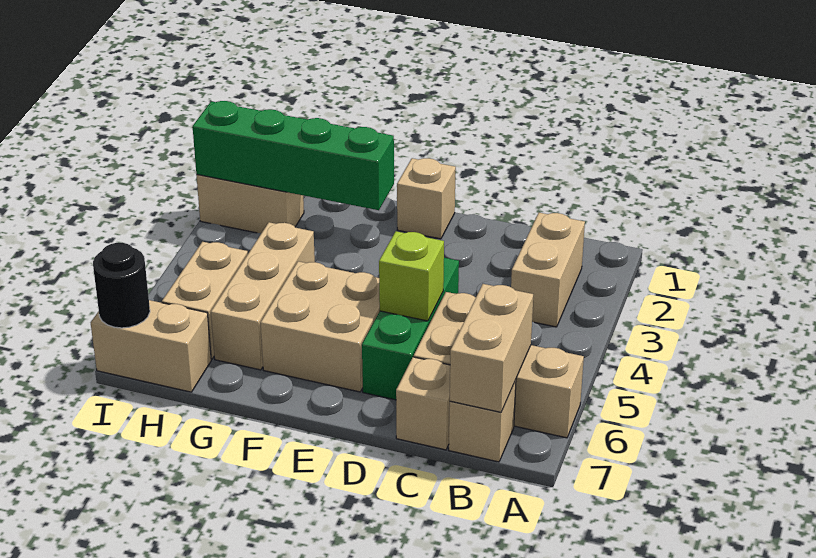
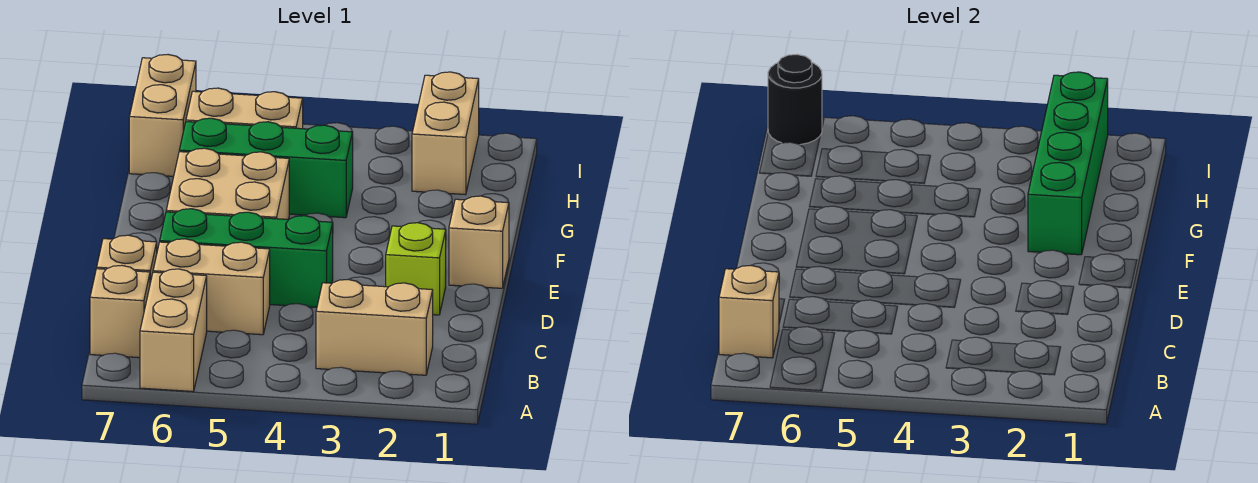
tan 1x2 brick [450,284,533,412] -> tan 1x1 brick [719,265,779,358]
lime 1x1 brick [379,231,444,321] -> lime 1x1 brick moved to [386,223,446,315]
tan 1x3 brick [211,222,315,370] -> green 1x3 brick [179,118,353,218]

